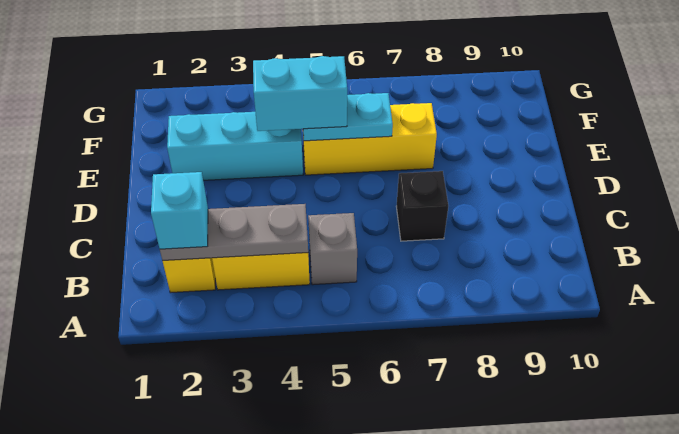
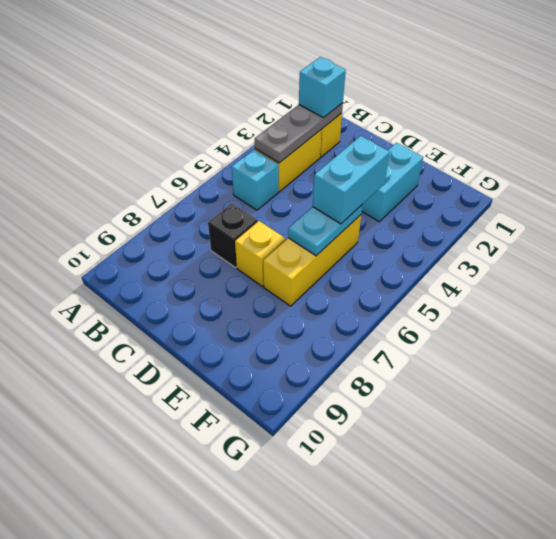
grey 1x1 brick [308,213,357,285] -> cyan 1x1 brick [232,150,278,210]
none -> yellow 1x1 brick [235,221,286,286]
cyan 1x3 brick [167,112,303,180] -> cyan 1x2 brick [362,143,423,222]

